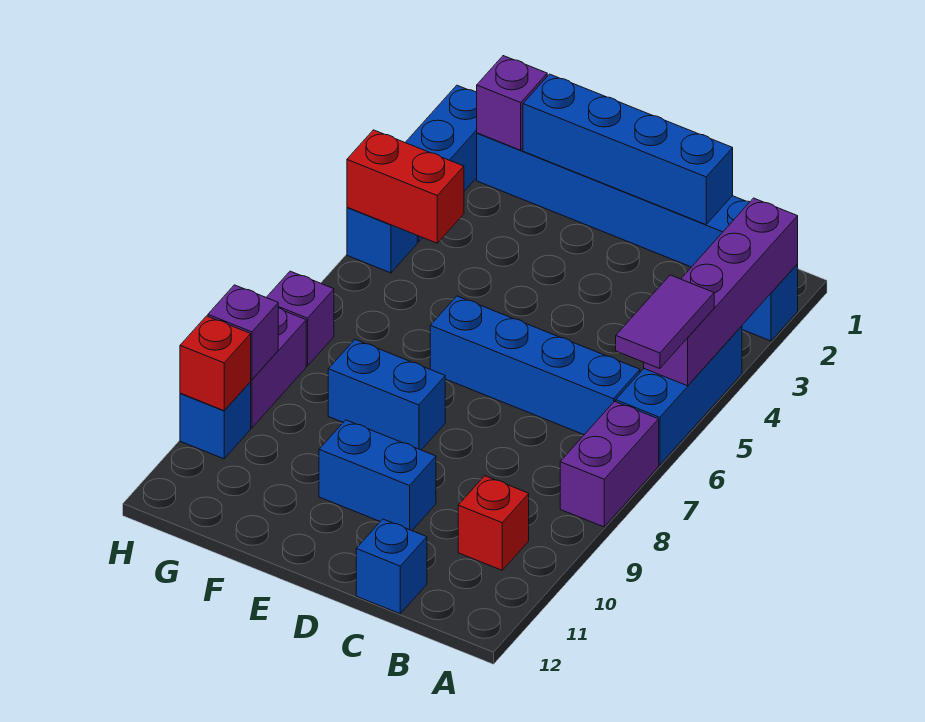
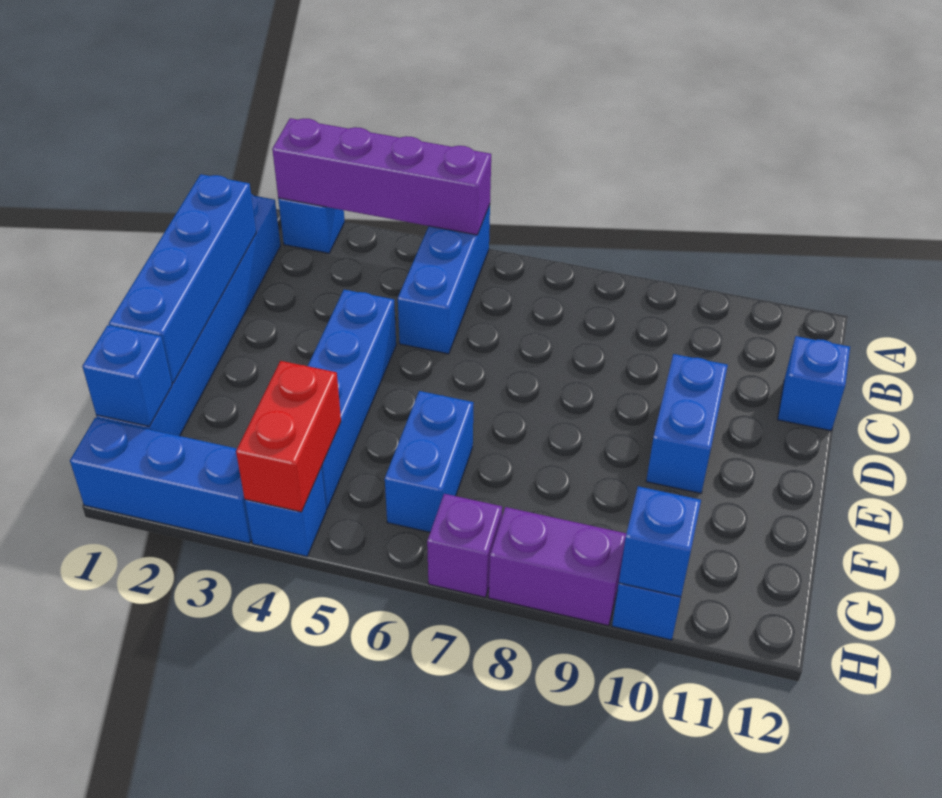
blue 1x3 brick [616,326,742,465] -> blue 1x3 brick turned to [398,205,490,354]
purple 1x2 tile [616,275,714,369] -> none
purple 1x2 brick [560,401,659,527] -> none
blue 1x4 brick [430,296,640,435] -> blue 1x4 brick moved to [308,290,396,509]
red 1x1 brick [458,476,529,570] -> none
blue 1x2 brick [328,340,445,450] -> blue 1x2 brick moved to [385,391,474,532]
purple 1x1 brick [477,56,547,150] -> blue 1x1 brick [82,325,172,426]
purple 1x1 brick [208,285,278,380] -> none
red 1x1 brick [180,316,251,411] -> blue 1x1 brick [619,486,701,597]

